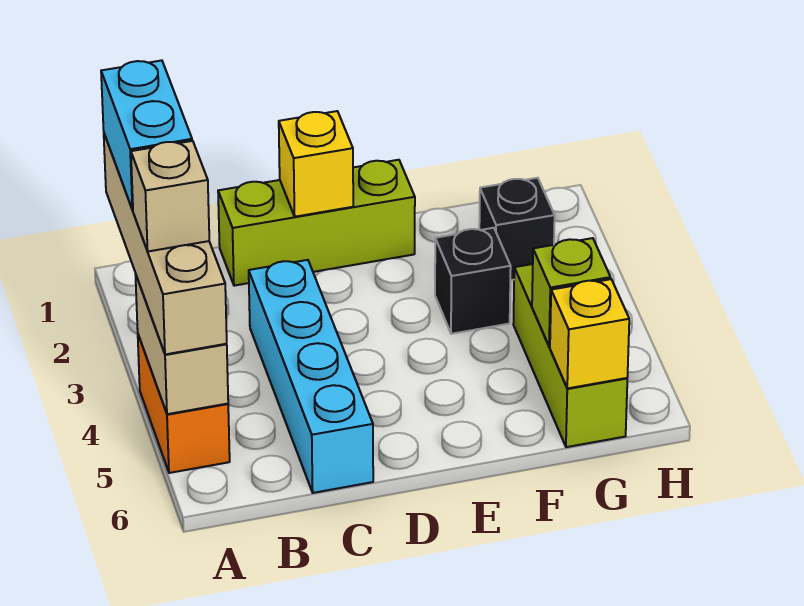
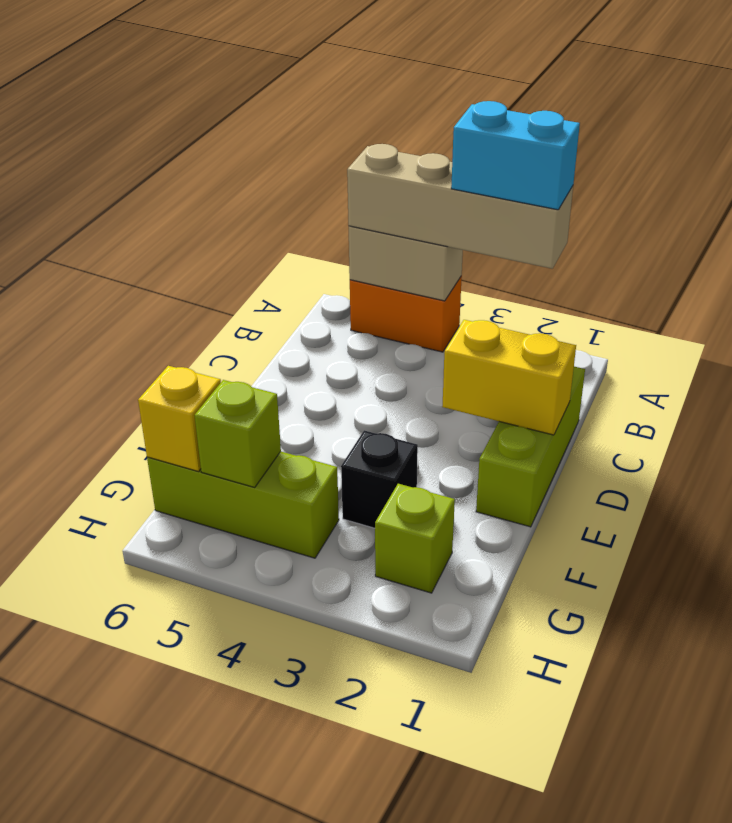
tan 1x1 brick [131,141,209,251] -> none
cyan 1x4 brick [249,260,373,493] -> none
yellow 1x1 brick [279,111,353,217] -> yellow 1x2 brick [442,320,576,435]
black 1x1 brick [479,178,555,280] -> lime 1x1 brick [375,484,455,593]

